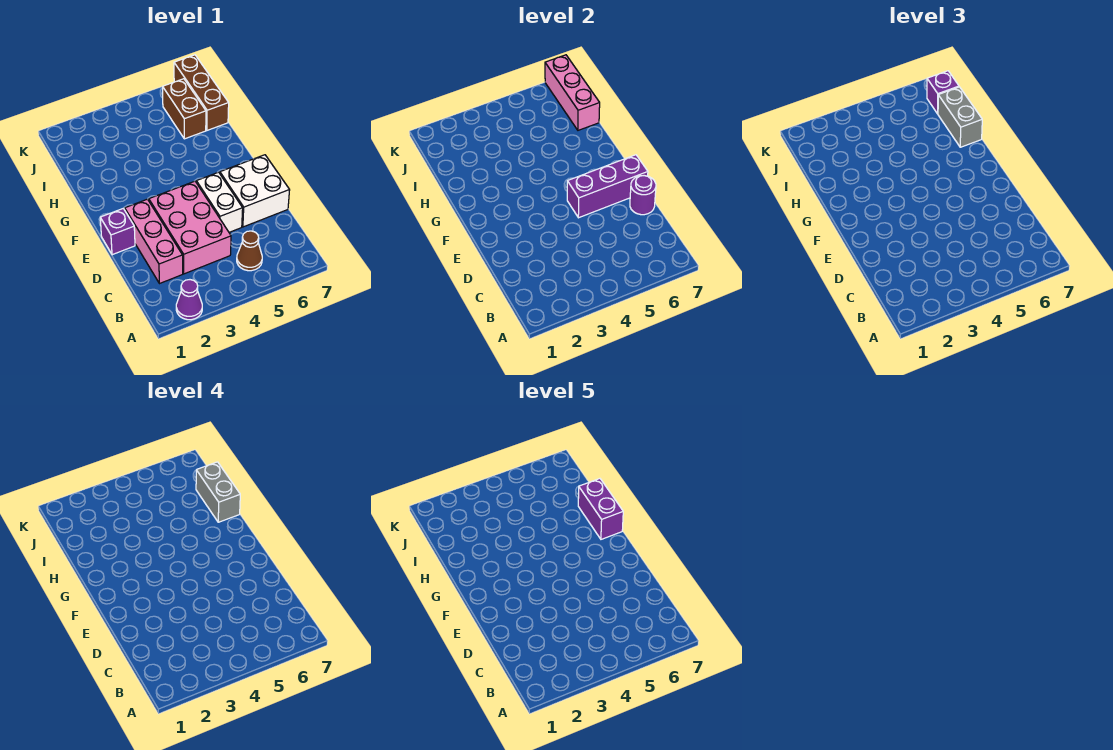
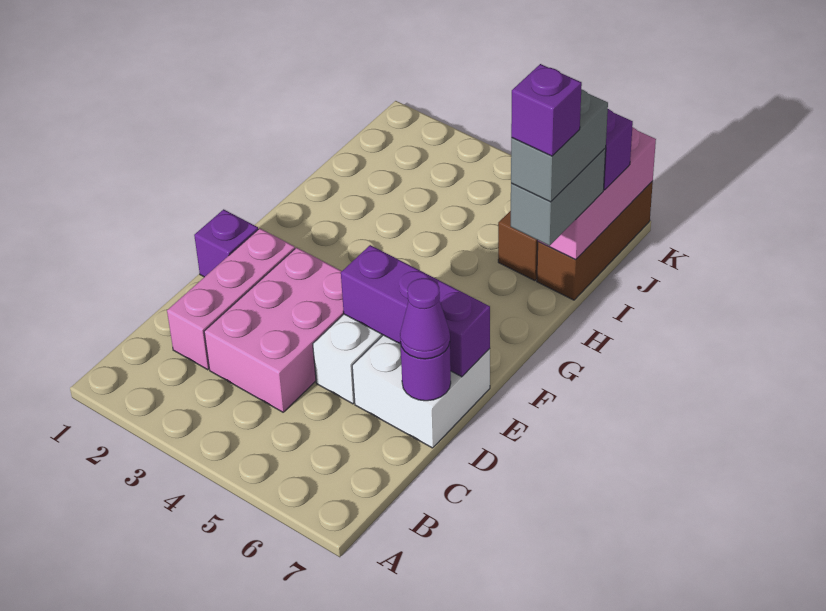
purple 1x1 cone [176,280,202,320] -> purple 1x1 cone moved to [400,278,450,359]
brown 1x1 cone [237,231,262,271] -> none
purple 1x2 brick [578,479,623,539] -> purple 1x1 brick [511,64,582,156]

